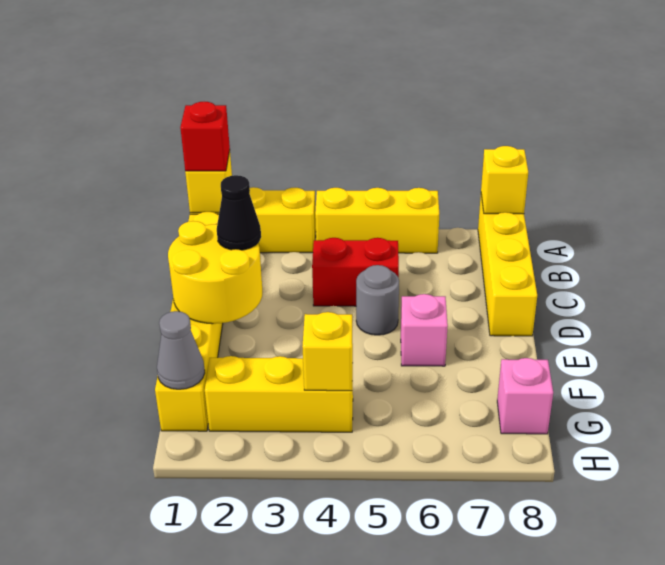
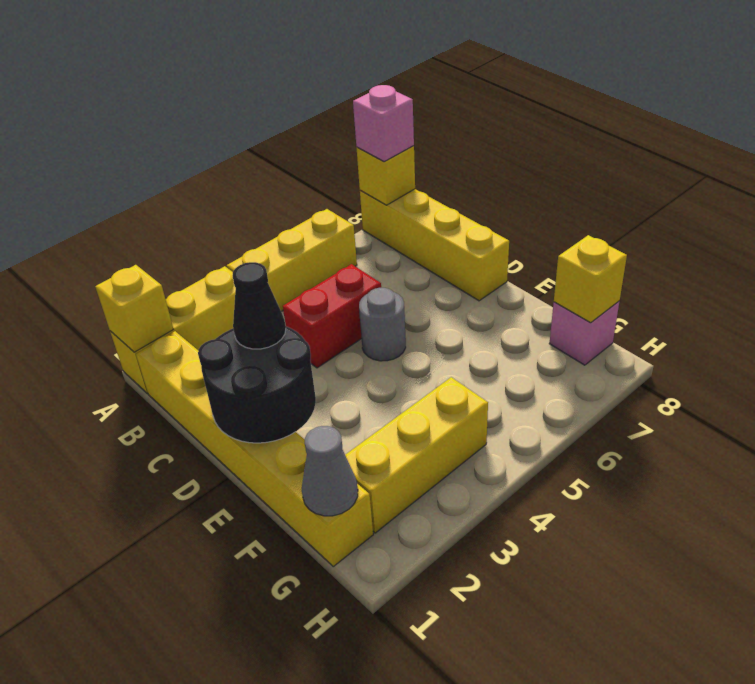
red 1x1 brick [180,102,230,171] -> none
yellow 2x2 round brick [168,221,262,324] -> black 2x2 round brick [198,327,316,443]
pink 1x1 brick [401,294,448,366] -> pink 1x1 brick moved to [353,85,414,161]
yellow 1x1 brick [302,312,353,391] -> yellow 1x1 brick moved to [554,235,627,323]

